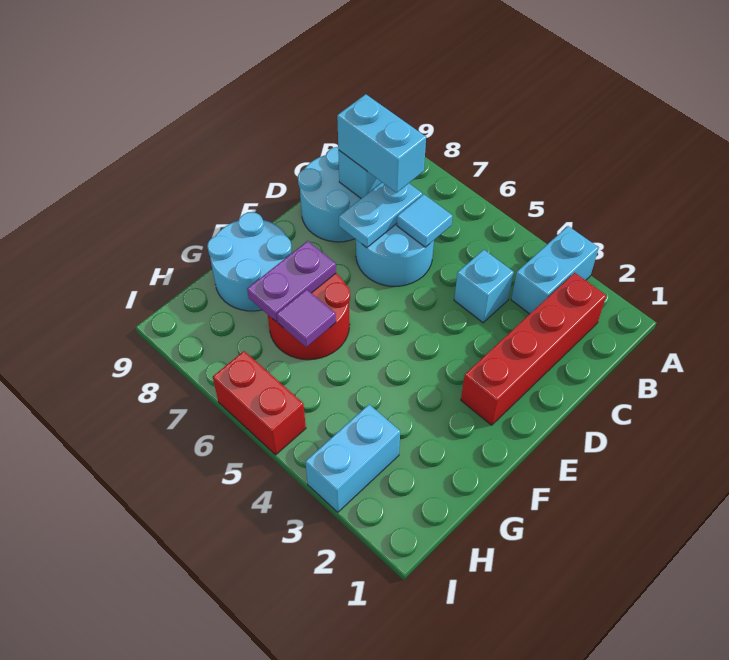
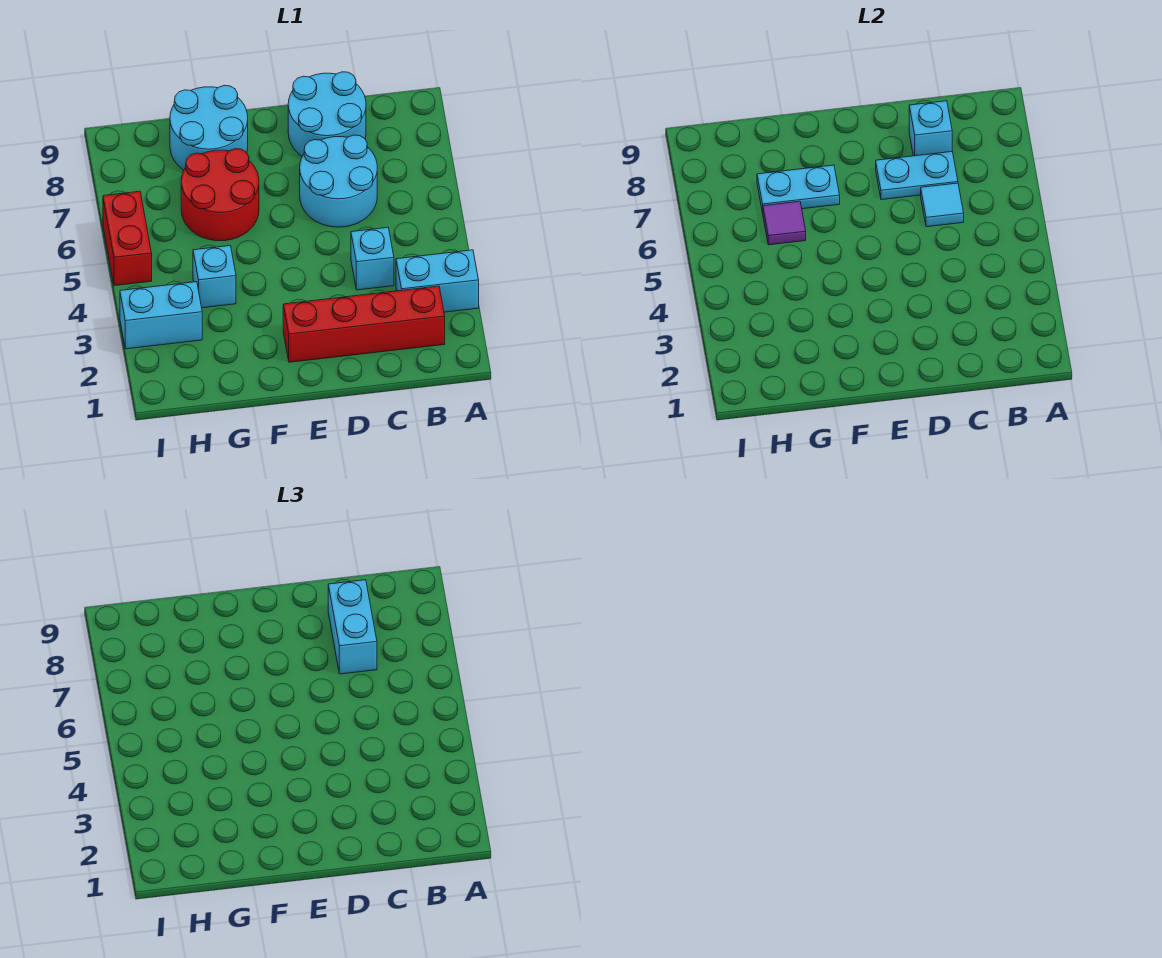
purple 1x2 plate [247,241,336,322] -> cyan 1x2 plate [757,165,840,213]
none -> cyan 1x1 brick [193,246,236,308]

